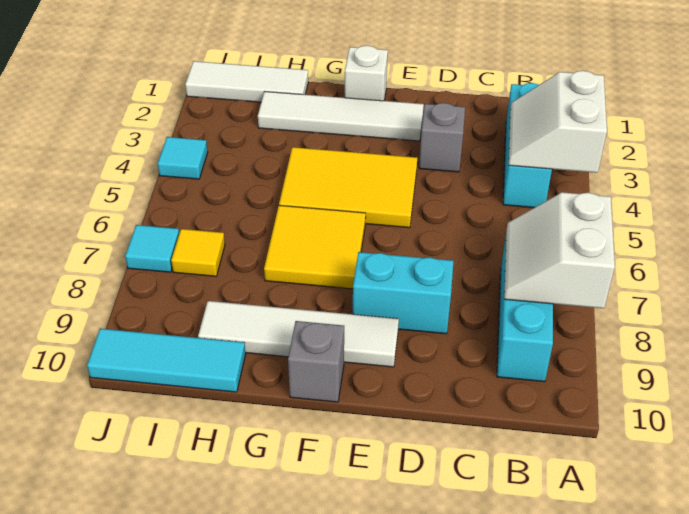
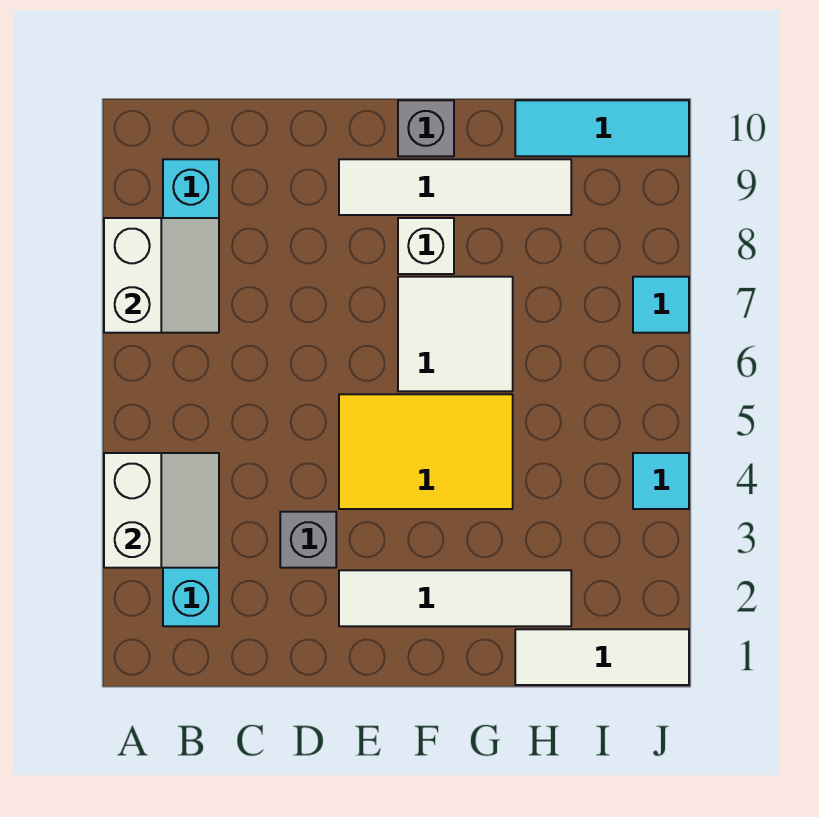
cyan 1x2 brick [353,252,454,334] -> none
white 1x1 brick [345,46,388,101] -> white 1x1 brick moved to [398,218,454,274]
yellow 2x2 tile [264,205,366,289] -> white 2x2 tile [398,277,513,391]
yellow 1x1 tile [171,229,225,276] -> none

